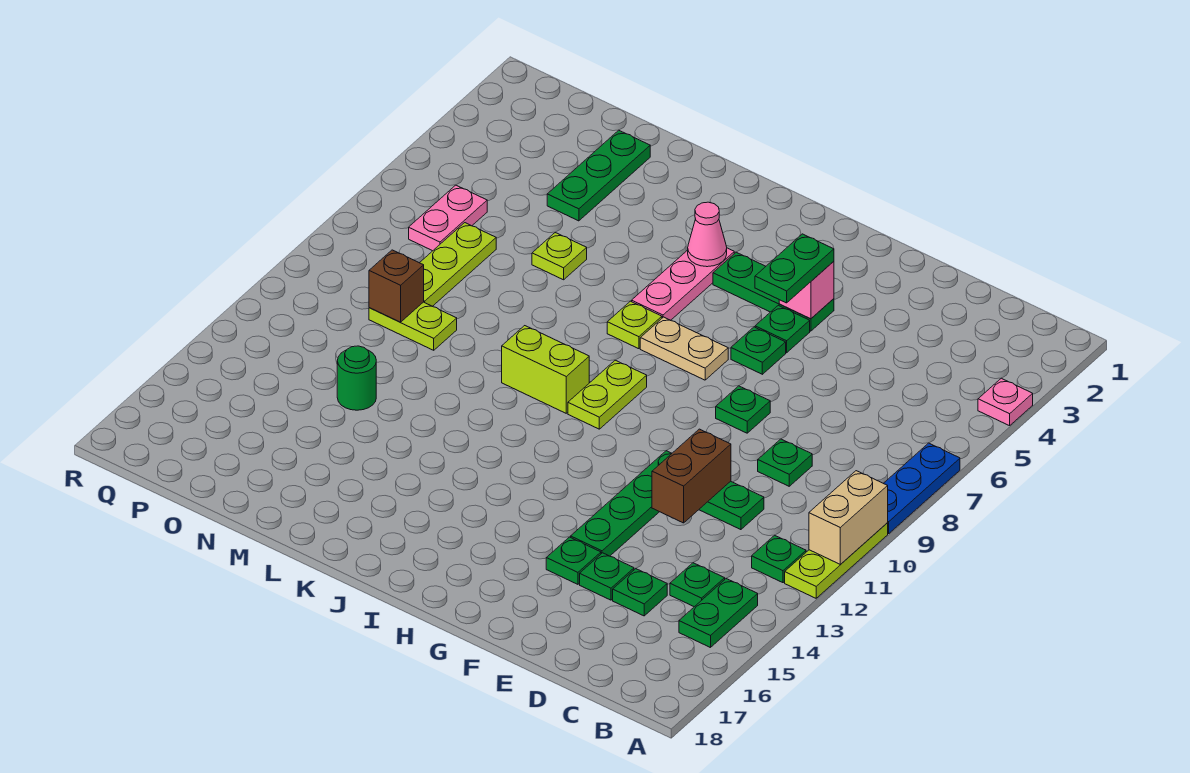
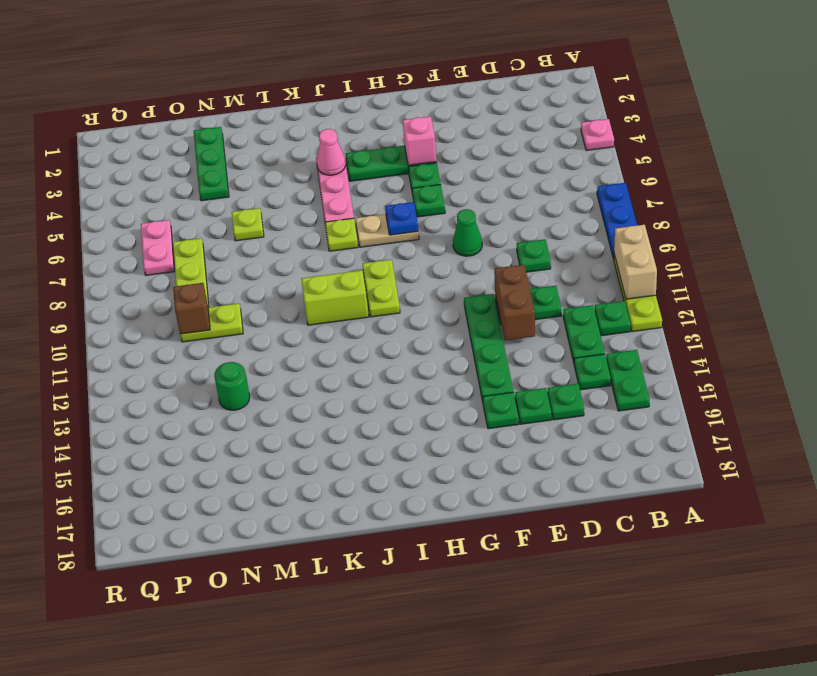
green 1x1 plate [716,386,770,433] -> green 1x1 cone [453,209,482,256]
green 1x2 plate [755,234,834,303] -> green 1x2 plate moved to [563,305,605,362]
none -> blue 1x1 plate [385,202,418,235]

